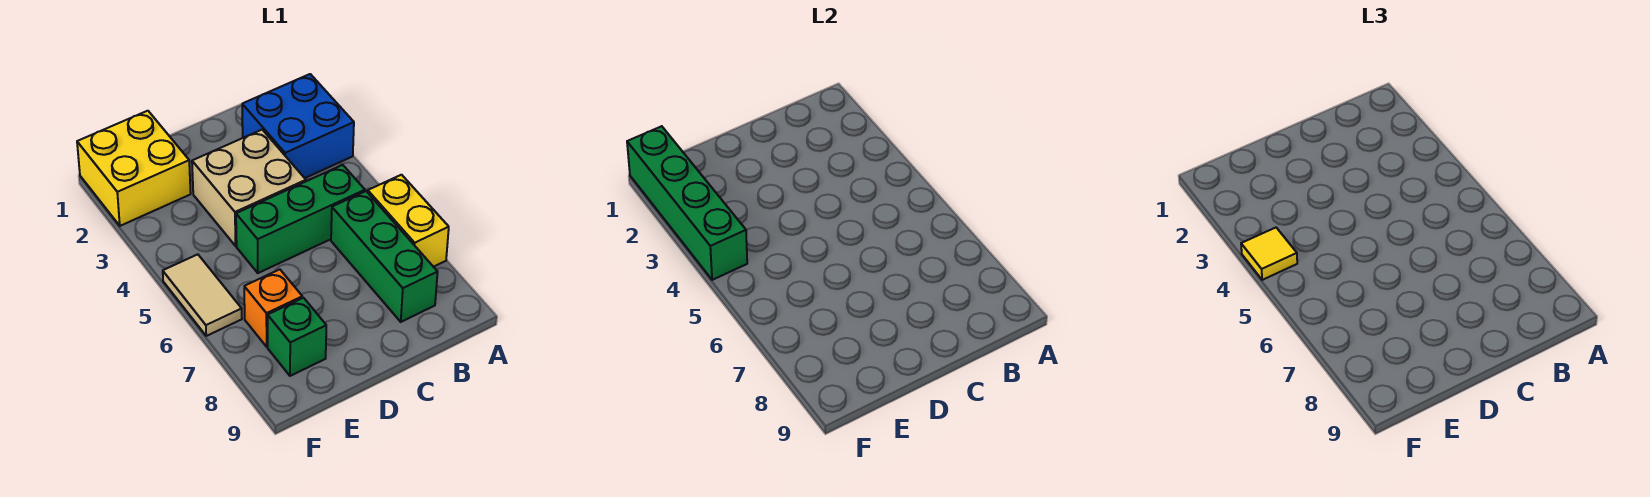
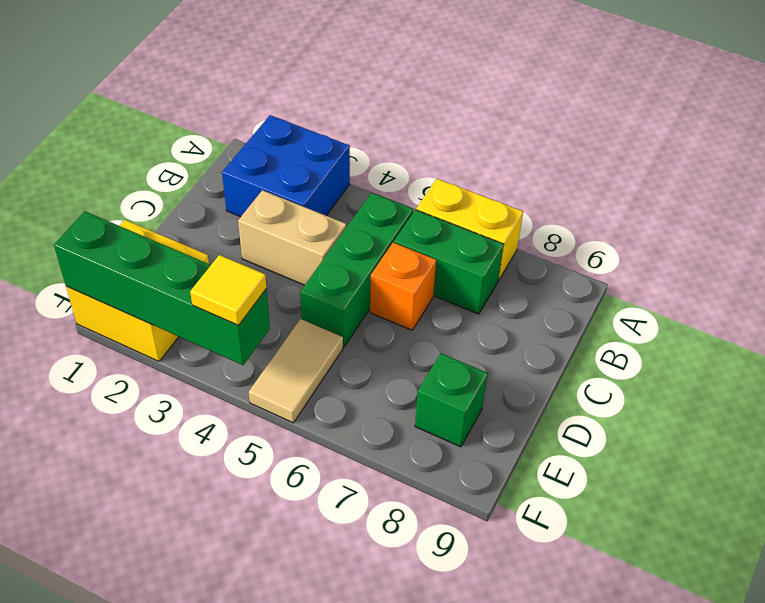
green 1x3 brick [331,191,438,322] -> green 1x2 brick [394,210,503,314]
tan 2x2 brick [192,130,306,246] -> tan 1x2 brick [238,190,346,285]
orange 1x1 brick [244,269,302,347] -> orange 1x1 brick moved to [370,243,436,330]
tan 1x2 tile [163,254,242,336] -> tan 1x2 tile turned to [249,319,343,423]

